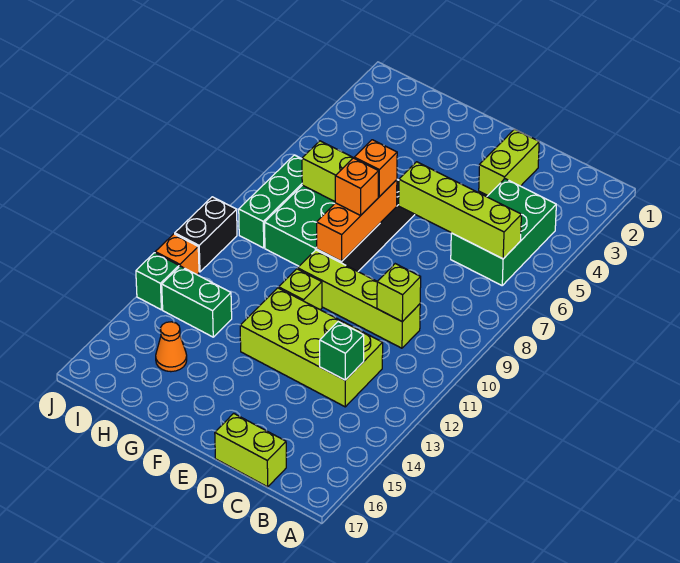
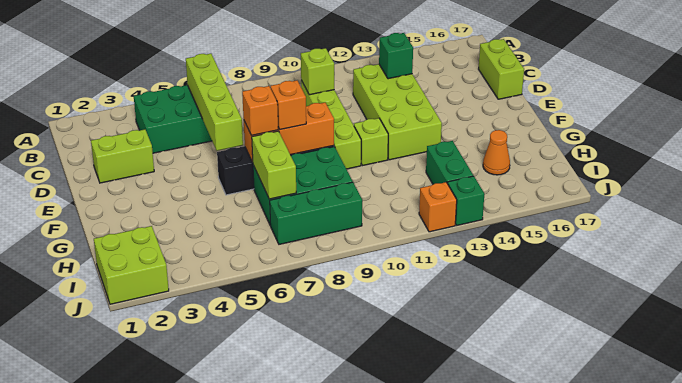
none -> lime 2x2 brick [94,226,169,304]
black 1x2 brick [175,197,237,272] -> none

